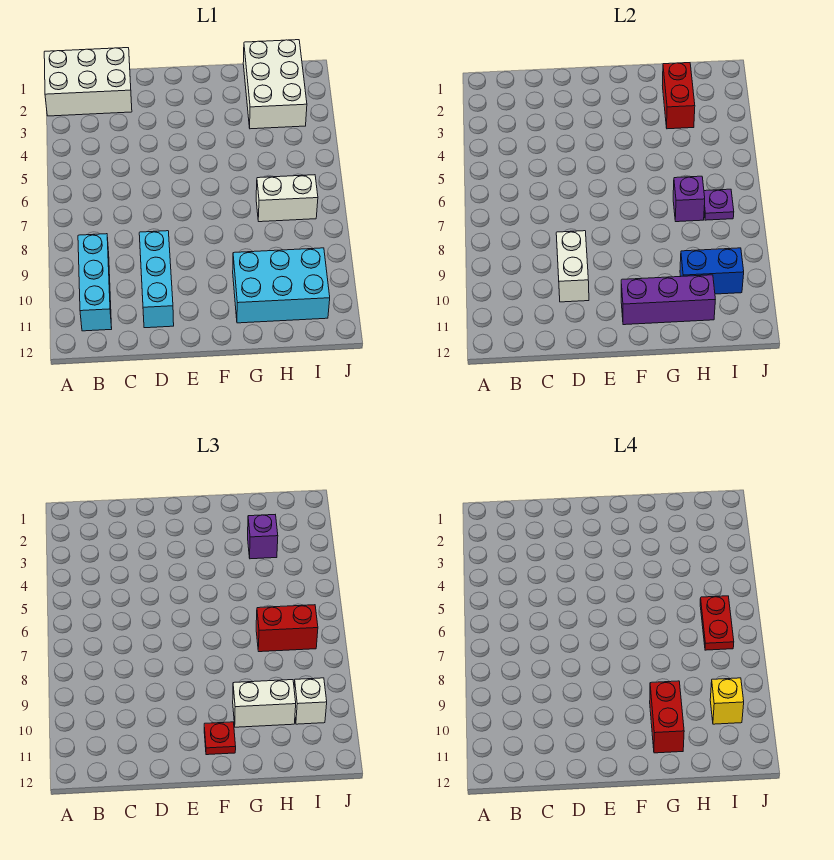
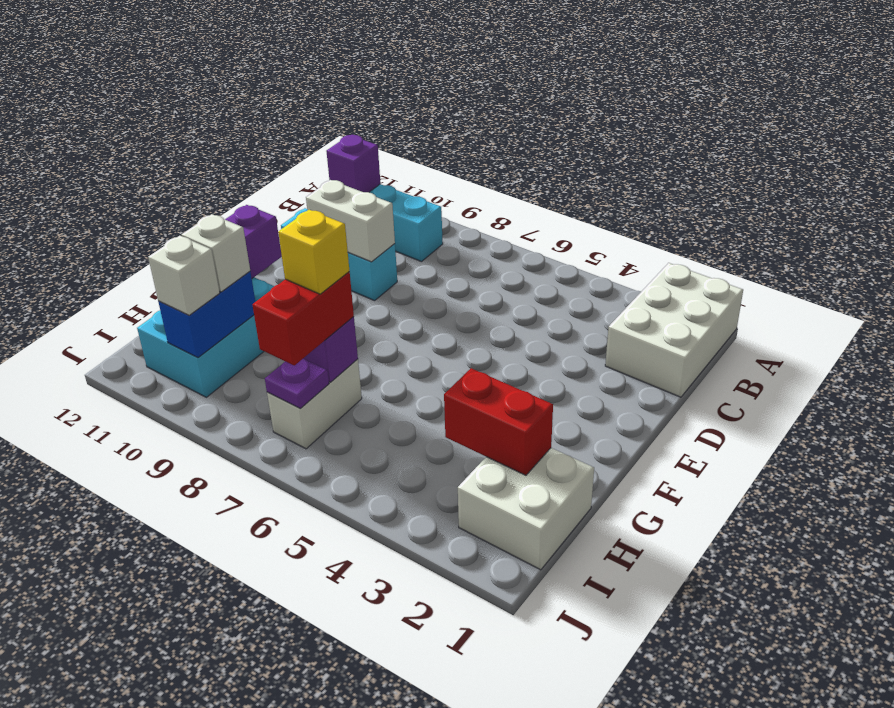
red 1x1 plate [204,722,236,755] -> none
white 1x2 brick [233,680,296,727] -> white 1x1 brick [182,214,250,292]
red 1x2 brick [650,681,684,753] -> none
white 2x3 brick [243,40,307,129] -> white 2x2 brick [458,448,594,570]
purple 1x1 brick [248,515,278,559] -> purple 1x1 brick moved to [326,135,380,192]
red 1x2 plate [700,596,734,650] -> none
yellow 1x1 brick [710,678,744,724] -> yellow 1x1 brick moved to [278,210,349,294]

